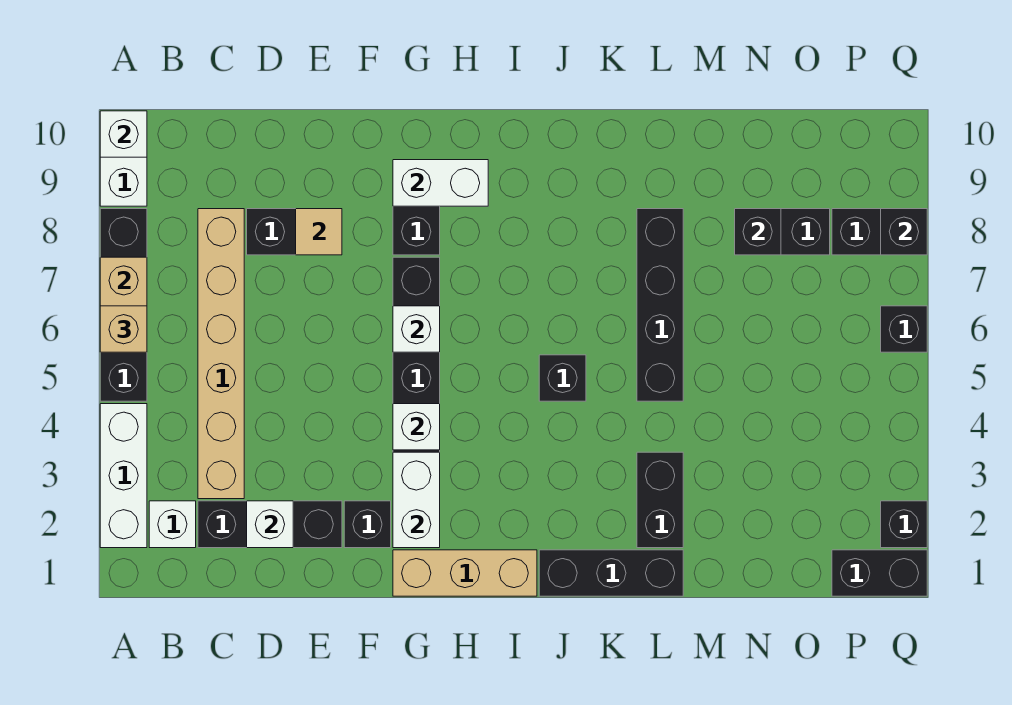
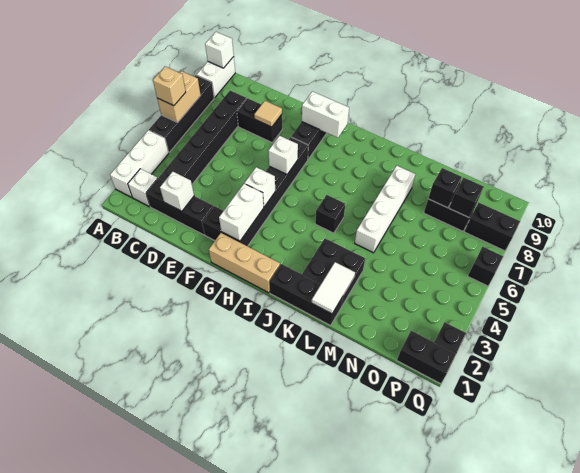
tan 1x6 brick [198,209,244,499] -> black 1x6 brick [159,91,247,184]
none -> white 1x2 tile [312,262,355,314]
black 1x2 brick [637,452,683,548] -> black 2x2 brick [302,239,365,306]
black 1x4 brick [637,209,683,401] -> white 1x4 brick [355,166,415,253]
black 1x1 brick [881,209,927,255] -> black 1x1 brick moved to [449,178,484,217]

